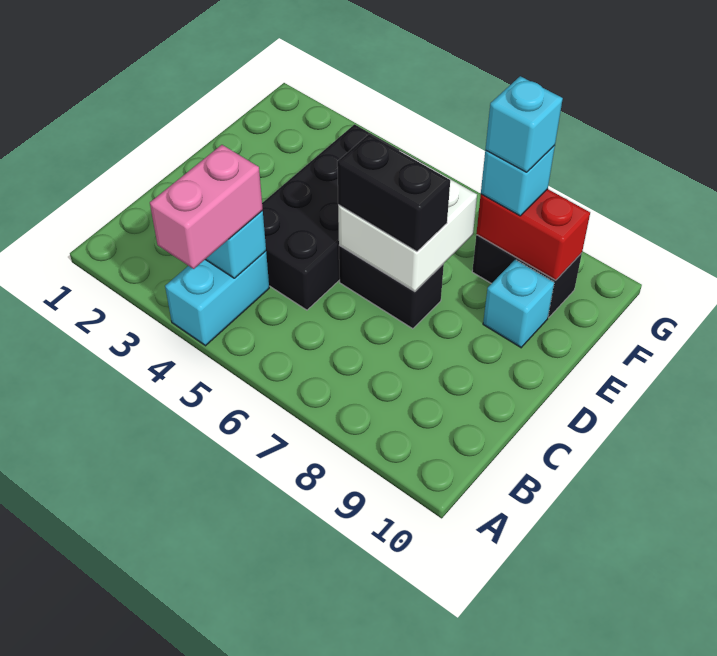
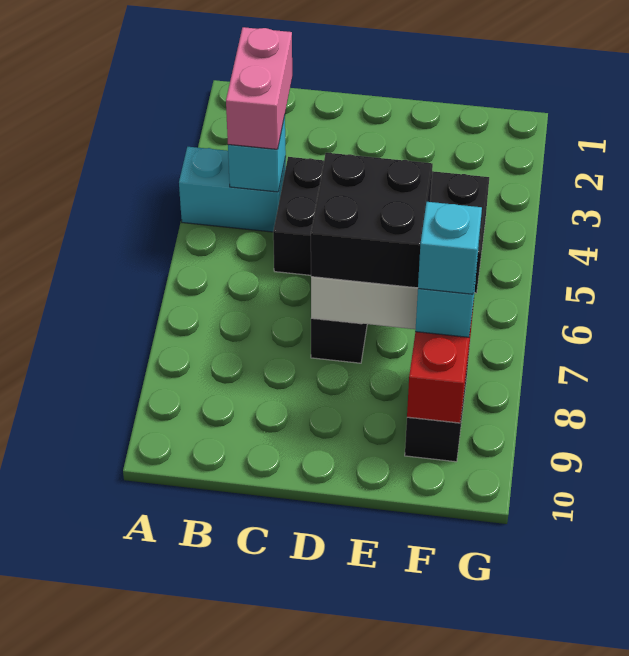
pink 1x2 brick [150,145,263,269] -> pink 1x2 brick turned to [226,27,292,149]
black 1x2 brick [337,134,450,251] -> black 2x2 brick [311,153,433,288]
cyan 1x1 brick [483,260,554,348] -> none

